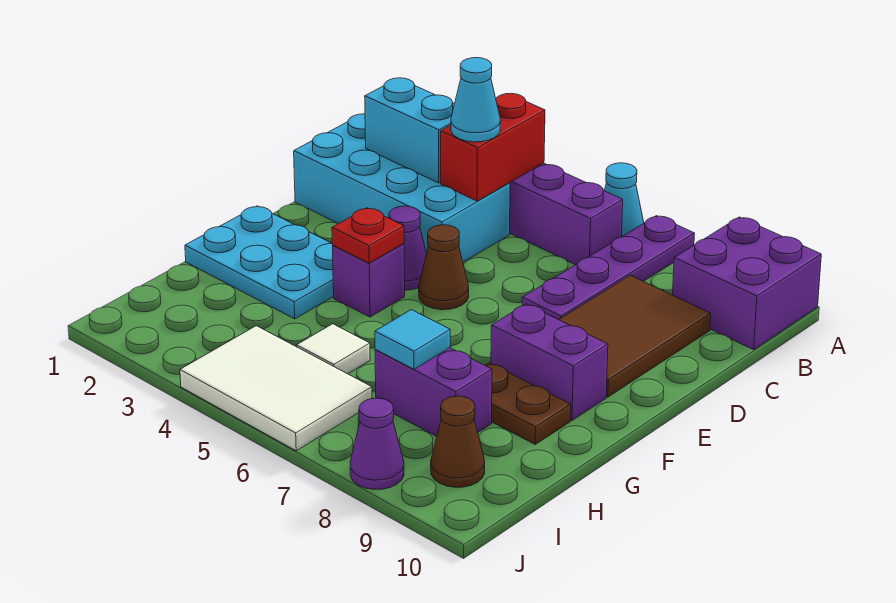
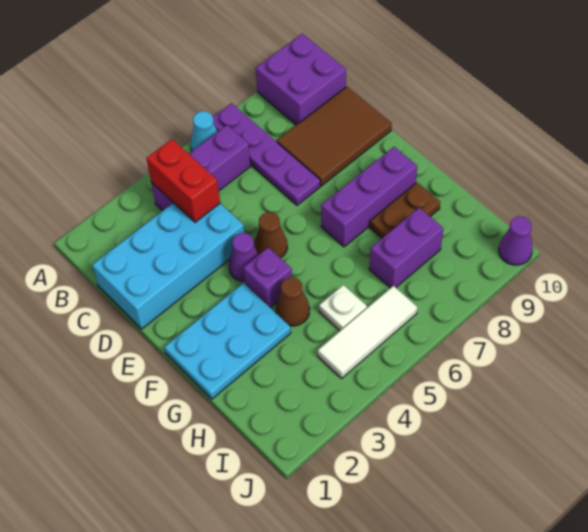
cyan 1x2 brick [365,78,454,183] -> none
cyan 1x1 cone [451,58,501,142] -> none
brown 2x3 tile [559,275,711,397] -> brown 2x3 tile turned to [277,87,392,186]
red 1x1 plate [332,208,404,263] -> none
purple 1x2 brick [491,304,608,420] -> purple 1x3 brick [321,147,417,247]
white 1x1 tile [297,324,370,374] -> white 1x1 plate [319,285,367,331]
cyan 1x1 tile [375,310,450,369] -> none
white 2x3 tile [180,326,372,451] -> white 1x3 tile [318,286,418,378]
brown 1x1 cone [431,396,485,487] -> brown 1x1 cone moved to [276,278,310,326]
purple 1x1 cone [350,398,404,489] -> purple 1x1 cone moved to [499,216,533,265]

